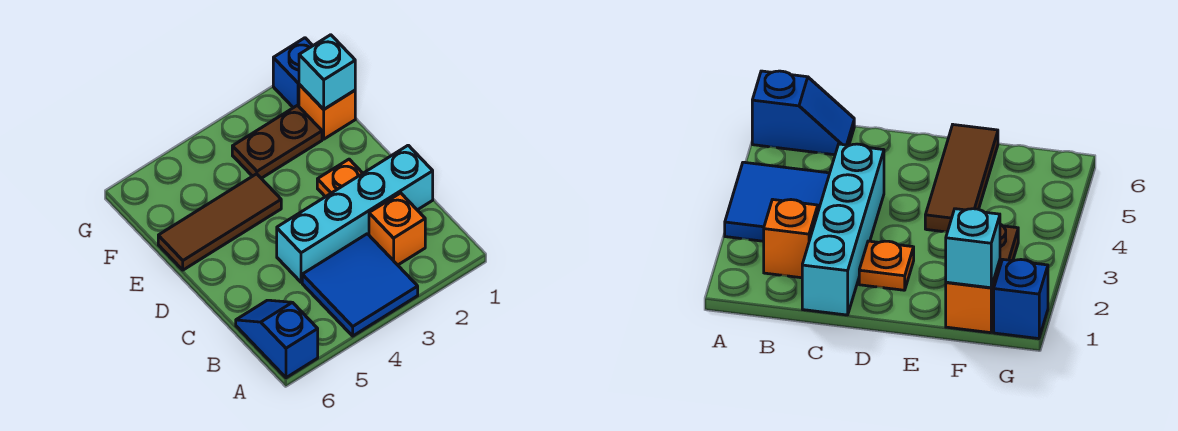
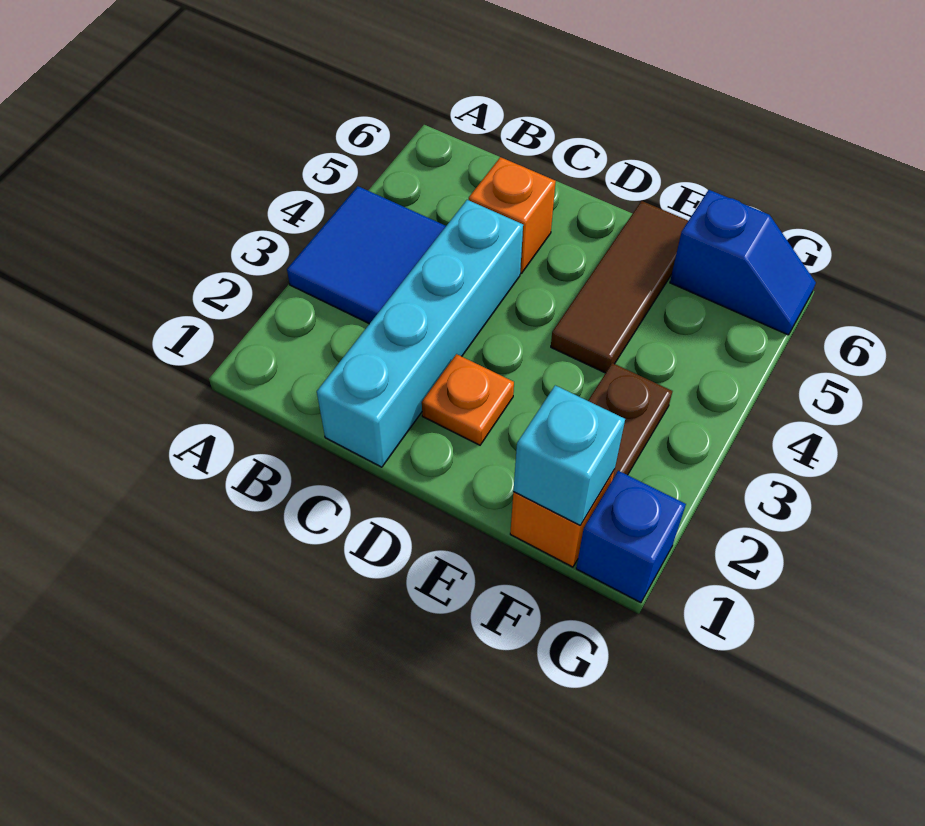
blue 1x2 slope [236,300,318,378] -> blue 1x2 slope moved to [670,190,816,335]
orange 1x1 brick [369,193,425,265] -> orange 1x1 brick moved to [469,157,556,274]

